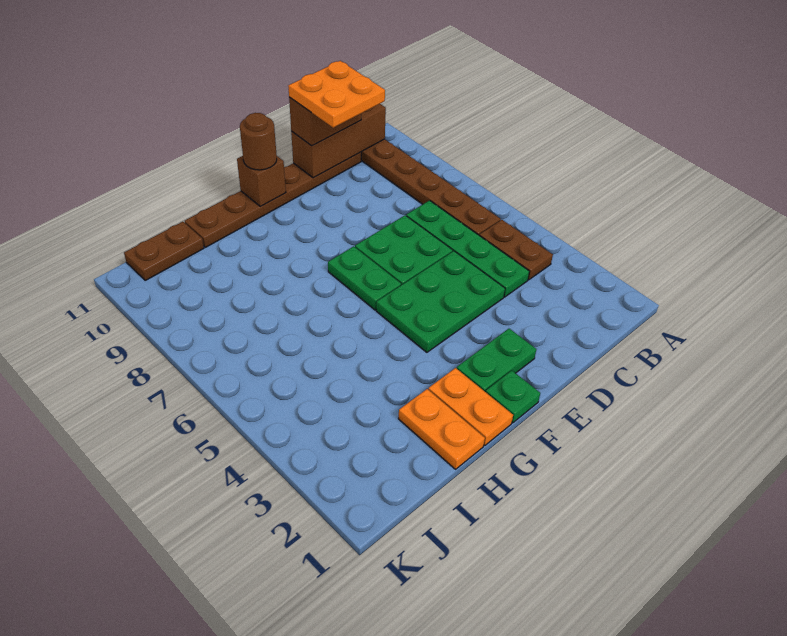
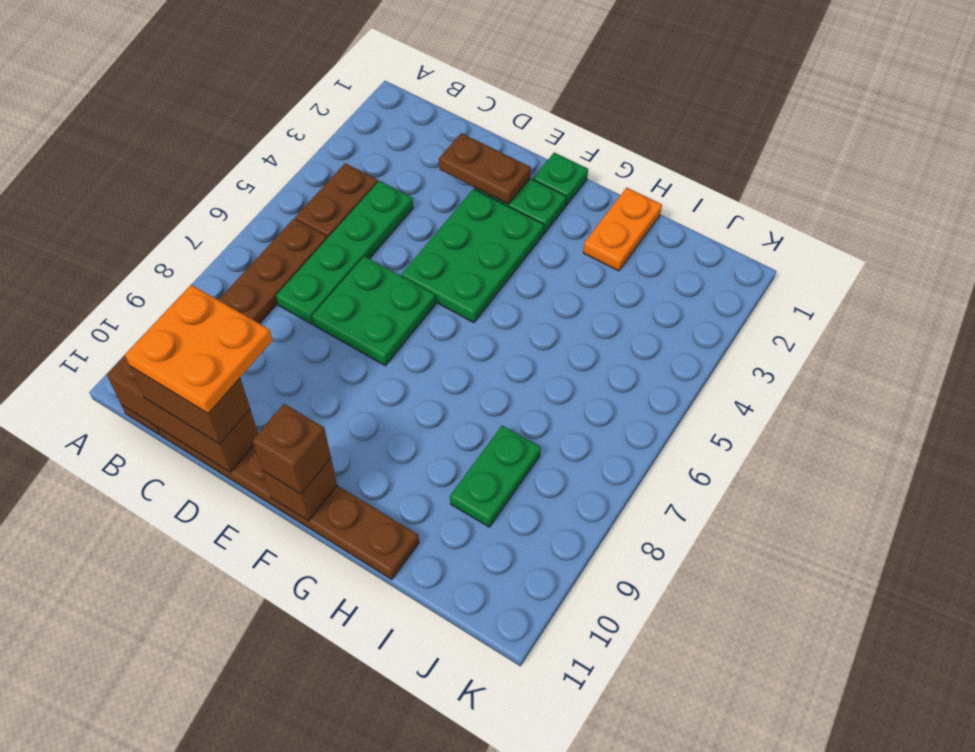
green 2x3 plate [376,251,505,352] -> green 2x3 plate turned to [401,189,544,323]
green 1x2 plate [328,246,401,310] -> green 1x2 plate moved to [450,425,541,527]
brown 1x1 round brick [240,113,277,170] -> brown 1x1 brick [252,404,331,494]
orange 1x2 plate [428,368,513,446] -> none
brown 1x2 plate [124,222,204,281] -> brown 1x2 plate moved to [439,133,531,204]

